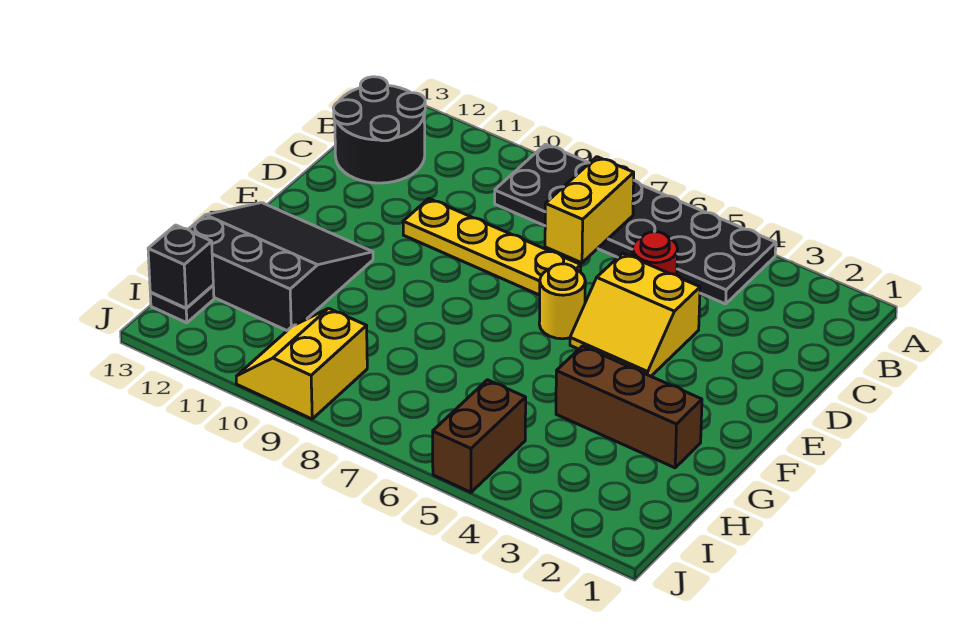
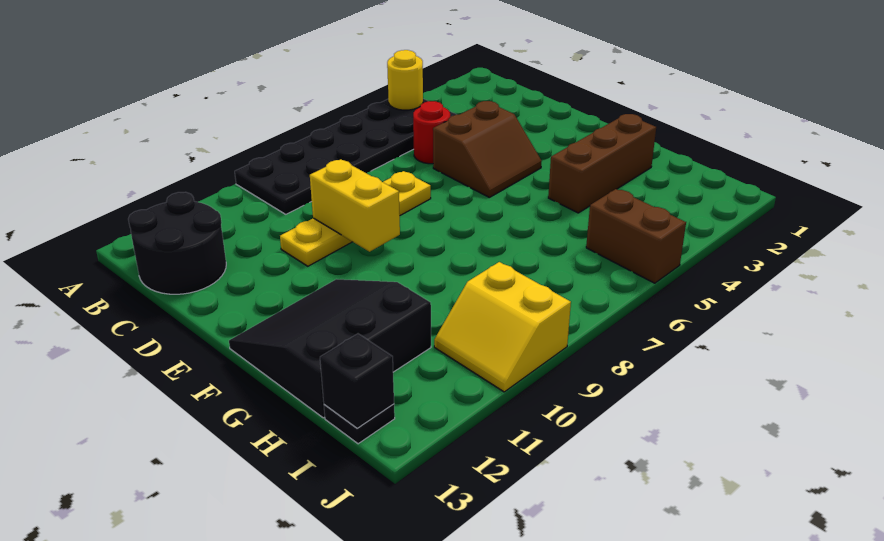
yellow 1x2 brick [545,157,634,263] -> yellow 1x2 brick moved to [310,159,400,252]
yellow 2x2 slope [570,253,700,376] -> brown 2x2 slope [433,101,542,198]
yellow 1x1 round brick [539,264,585,339] -> yellow 1x1 round brick moved to [387,50,423,110]

